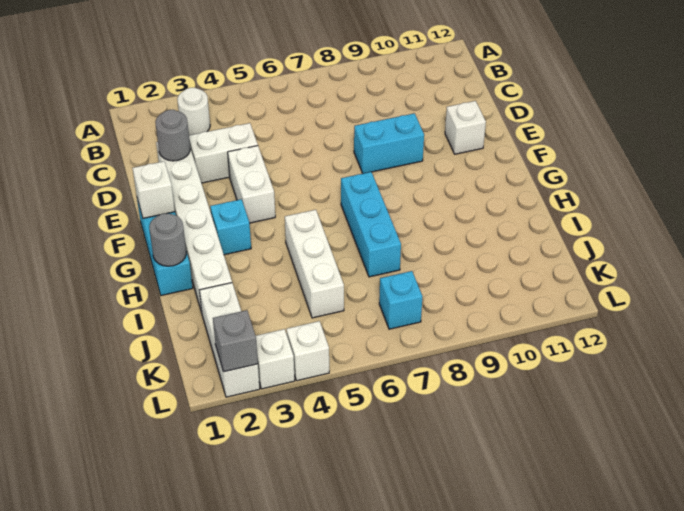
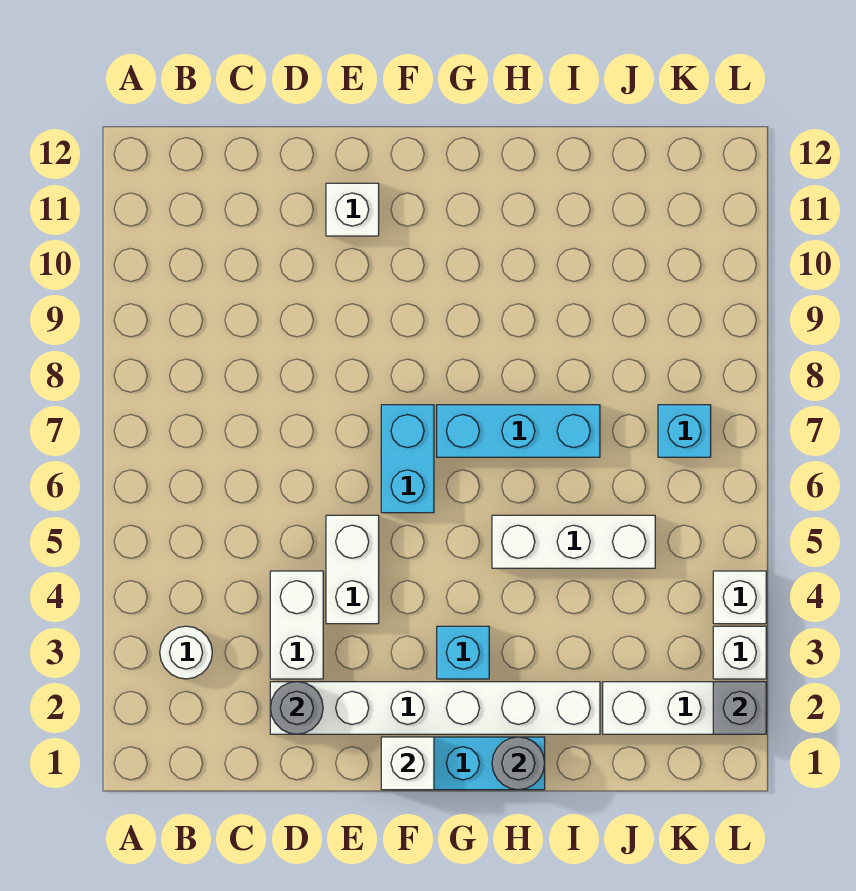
white 1x2 brick [228,146,275,223] -> white 1x2 brick turned to [326,515,379,624]
cyan 1x2 brick [354,113,424,173] -> cyan 1x2 brick moved to [381,405,434,513]

